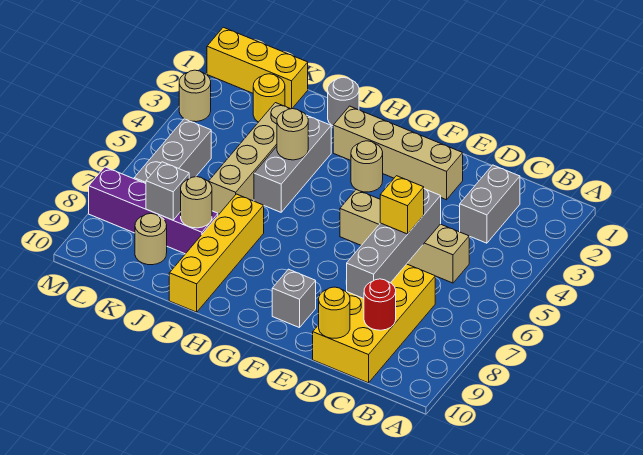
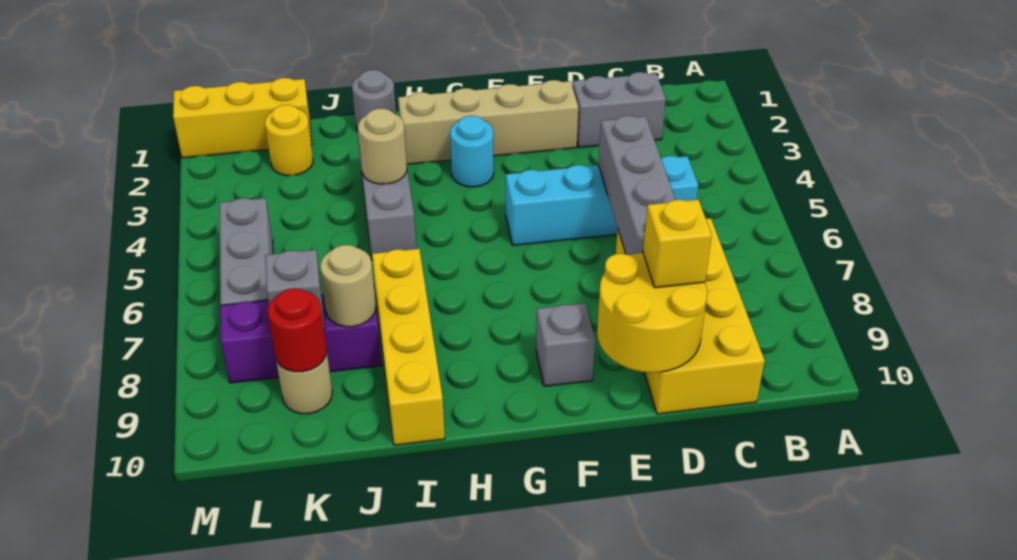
grey 1x2 brick [460,165,520,243] -> grey 1x2 brick turned to [572,72,666,148]
tan 1x4 brick [340,190,469,283] -> cyan 1x4 brick [506,156,698,245]
red 1x1 round brick [364,279,396,330] -> red 1x1 round brick moved to [268,288,327,372]
yellow 1x1 brick [380,176,424,234] -> yellow 1x1 brick moved to [643,200,712,288]
yellow 1x1 round brick [319,287,350,338] -> yellow 2x2 round brick [597,253,707,373]
tan 1x1 round brick [351,141,383,192] -> cyan 1x1 round brick [450,116,494,187]
tan 1x4 brick [208,103,290,214] -> none
purple 1x4 brick [89,167,218,254] -> purple 1x3 brick [220,294,382,383]
tan 1x1 round brick [179,70,211,122] -> none

